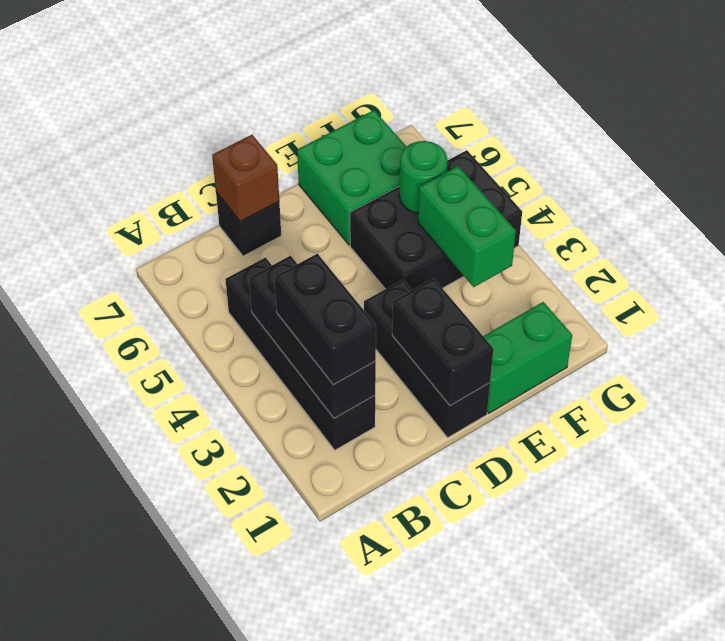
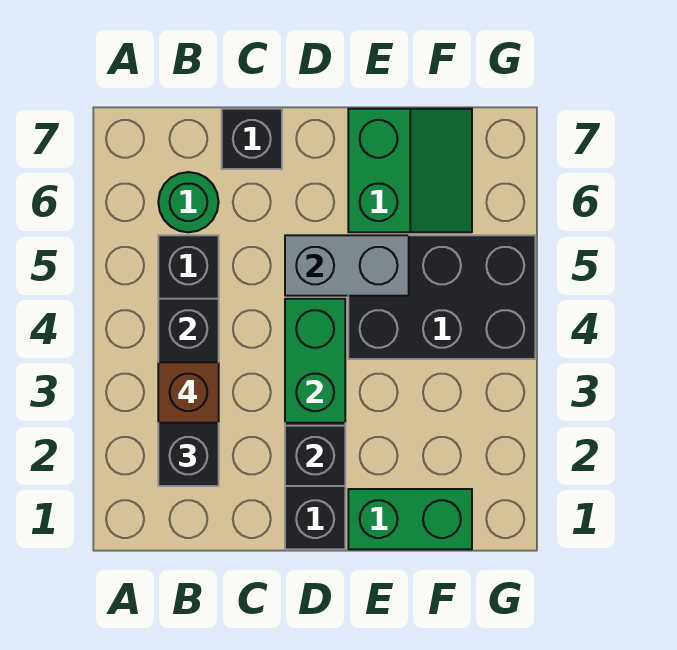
brown 1x1 brick [212,135,279,222] -> brown 1x1 brick moved to [158,362,219,423]
black 1x2 brick [392,279,493,406] -> black 1x1 brick [285,426,345,486]
none -> grey 1x2 brick [285,235,409,296]
green 2x2 brick [297,110,406,245] -> green 2x2 slope [348,109,472,232]
green 1x2 brick [418,166,516,287] -> green 1x2 brick moved to [285,299,345,423]
green 1x1 round brick [399,141,447,213] -> green 1x1 round brick moved to [158,172,219,232]

